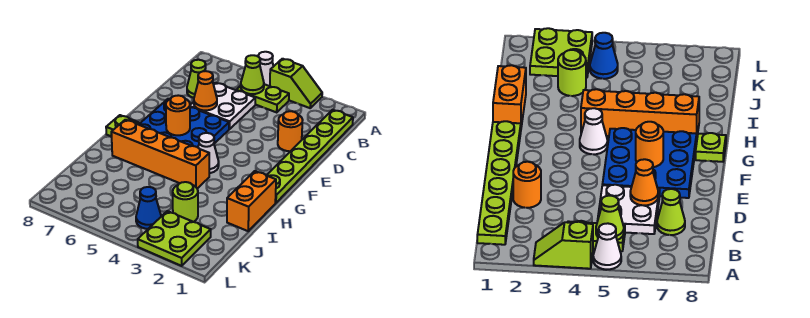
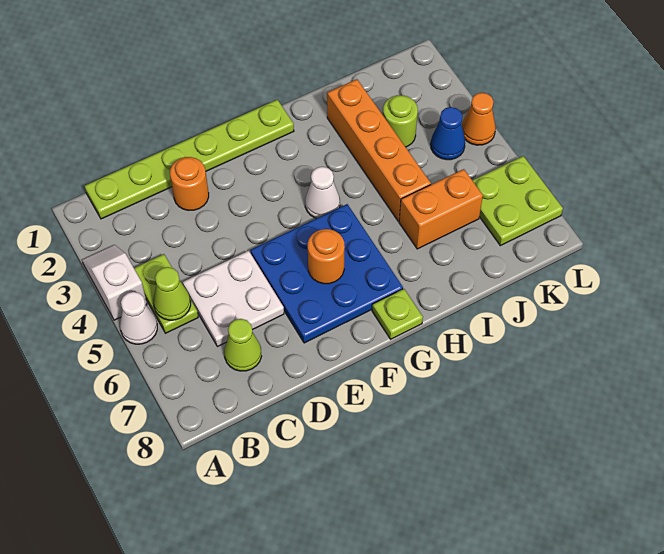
lime 1x2 slope [270,59,322,108] -> white 1x2 slope [82,245,147,320]
orange 1x1 cone [194,71,217,110] -> orange 1x1 cone moved to [462,93,496,145]
orange 1x2 brick [227,171,276,231] -> orange 1x2 brick moved to [399,169,483,249]
orange 1x4 brick [111,120,209,188] -> orange 1x4 brick moved to [327,79,431,221]
lime 2x2 plate [138,211,211,266] -> lime 2x2 plate moved to [472,156,563,246]

